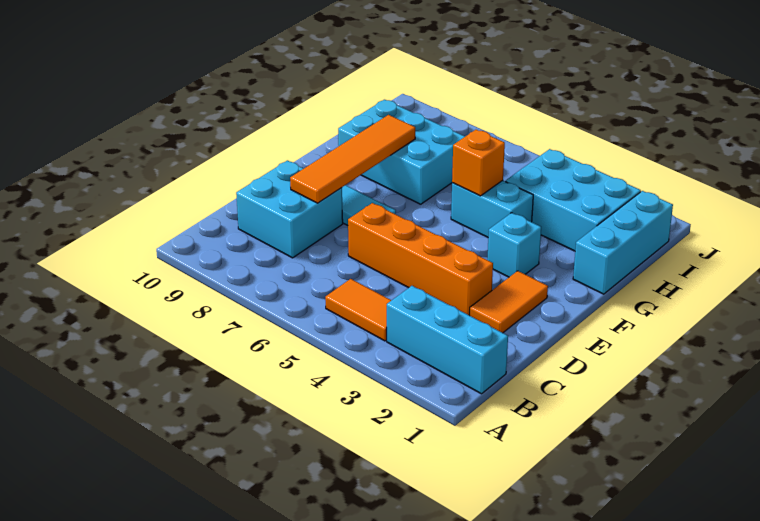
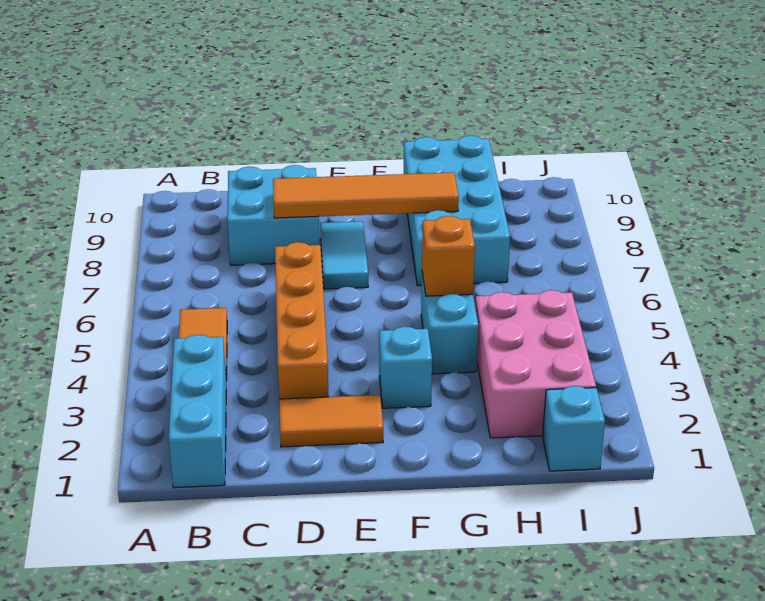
cyan 1x3 brick [573,191,673,294] -> cyan 1x1 brick [543,386,605,471]
cyan 2x3 brick [338,100,465,204] -> cyan 2x4 brick [404,136,510,286]
cyan 2x3 brick [505,149,641,251] -> pink 2x3 brick [475,290,596,438]

